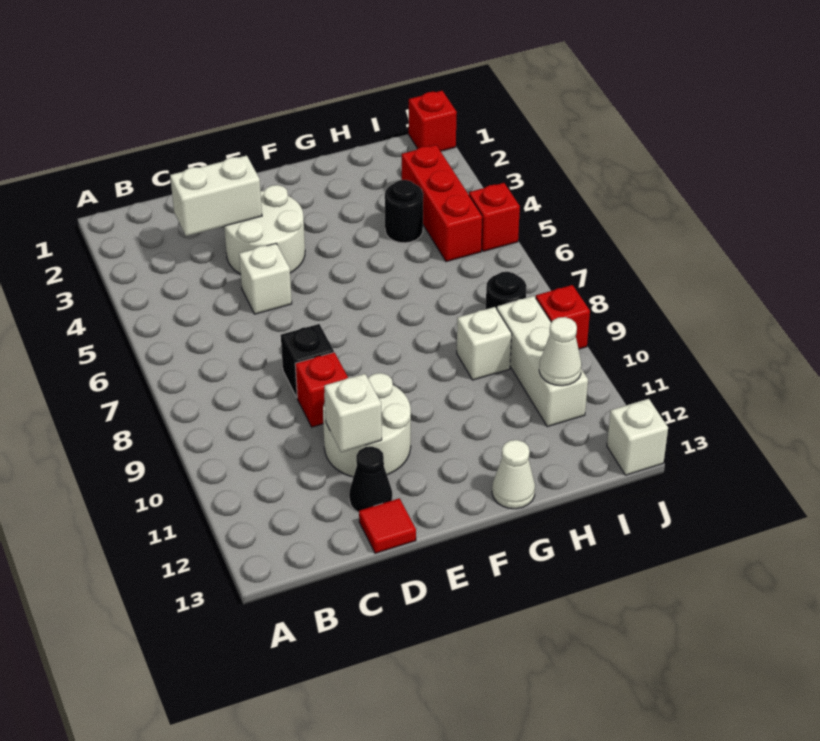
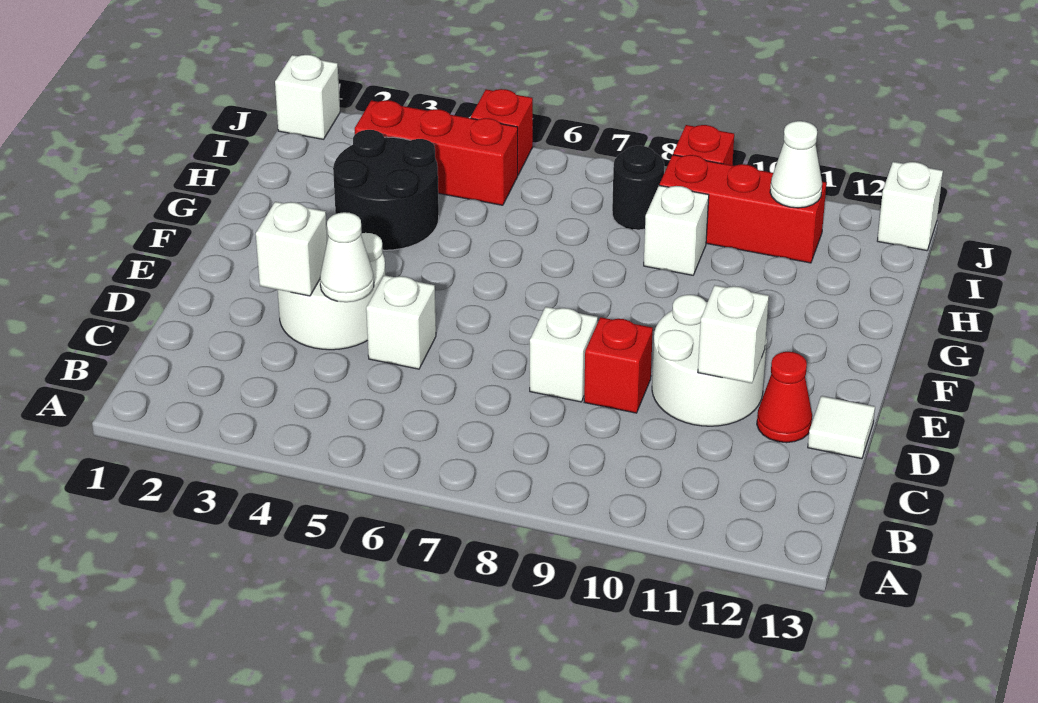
white 1x2 brick [170,155,262,236] -> white 1x1 brick [256,202,327,296]
black 1x1 brick [281,324,334,397] -> white 1x1 brick [530,307,598,402]
black 1x1 cone [349,447,392,513] -> red 1x1 cone [757,352,812,443]
red 1x1 tile [359,498,416,553] -> white 1x1 tile [808,396,875,459]
white 1x1 cone [492,440,535,509] -> white 1x1 cone moved to [320,212,374,302]
black 1x1 round brick [385,180,423,243] -> black 2x2 round brick [333,130,439,250]
white 1x3 brick [497,296,588,427] -> red 1x3 brick [660,155,826,263]
red 1x1 brick [409,91,457,151] -> white 1x1 brick [275,55,340,139]

